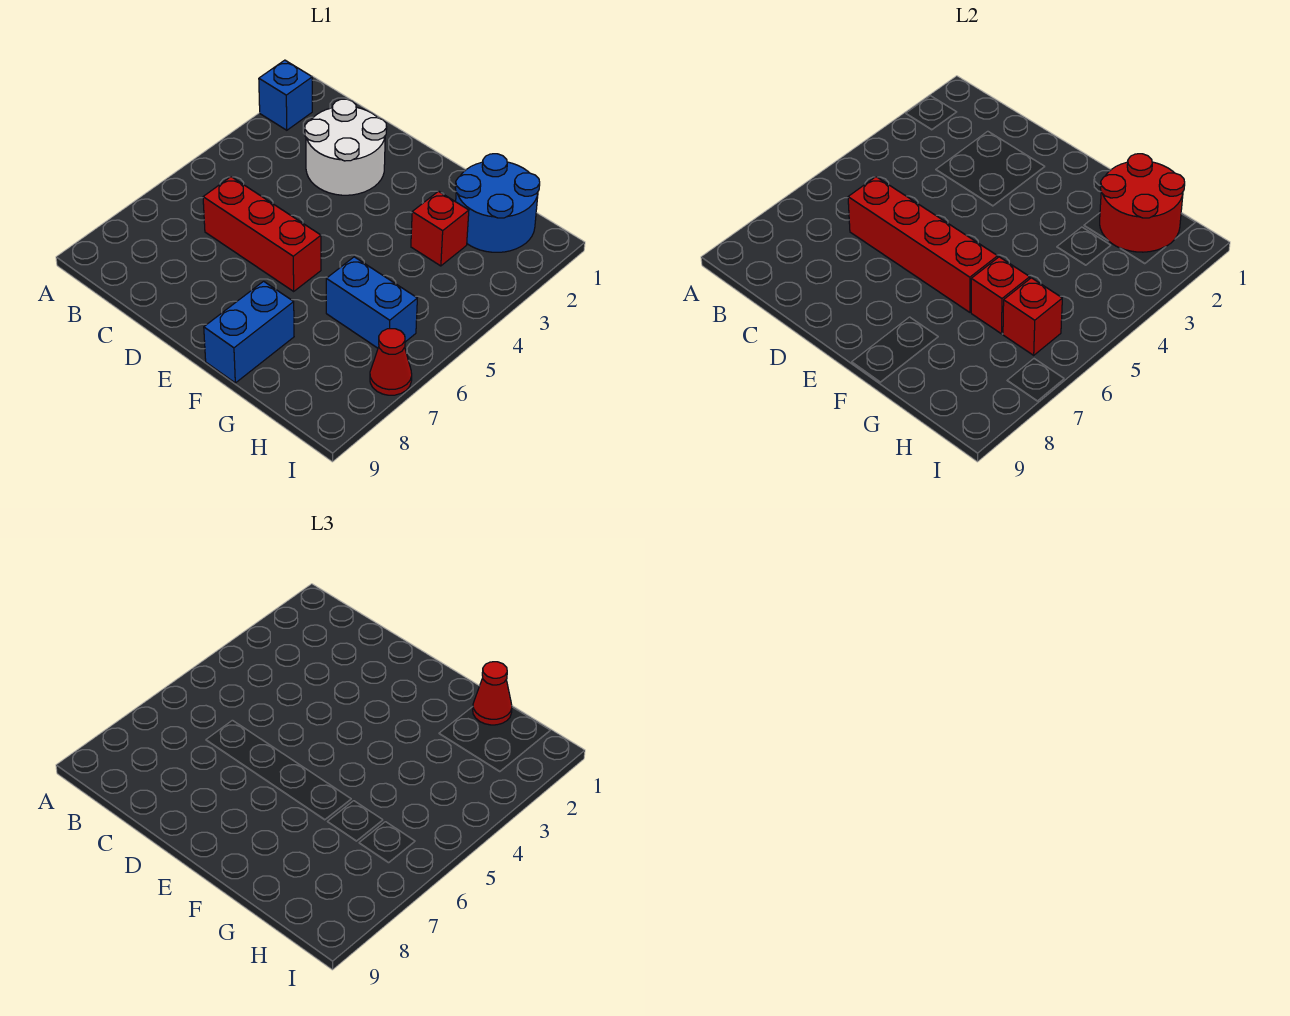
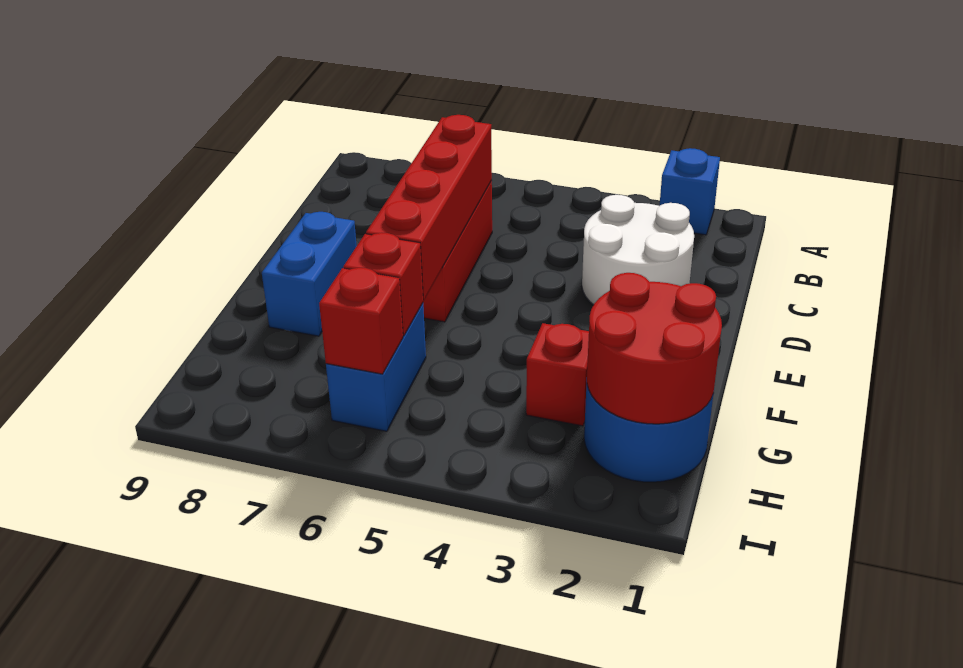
blue 1x2 brick [204,281,294,383] -> blue 1x2 brick turned to [262,212,357,336]
red 1x1 cone [473,662,512,725] -> none
red 1x1 cone [370,329,412,395] -> none

